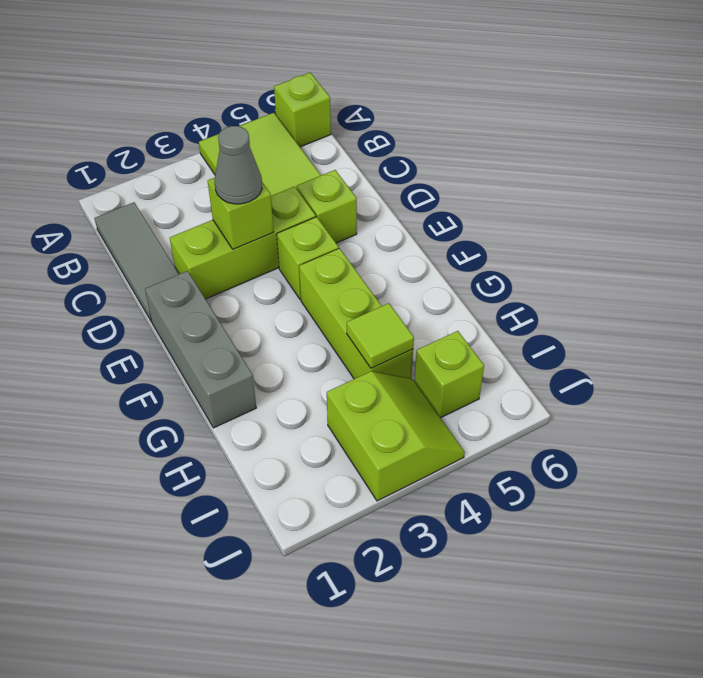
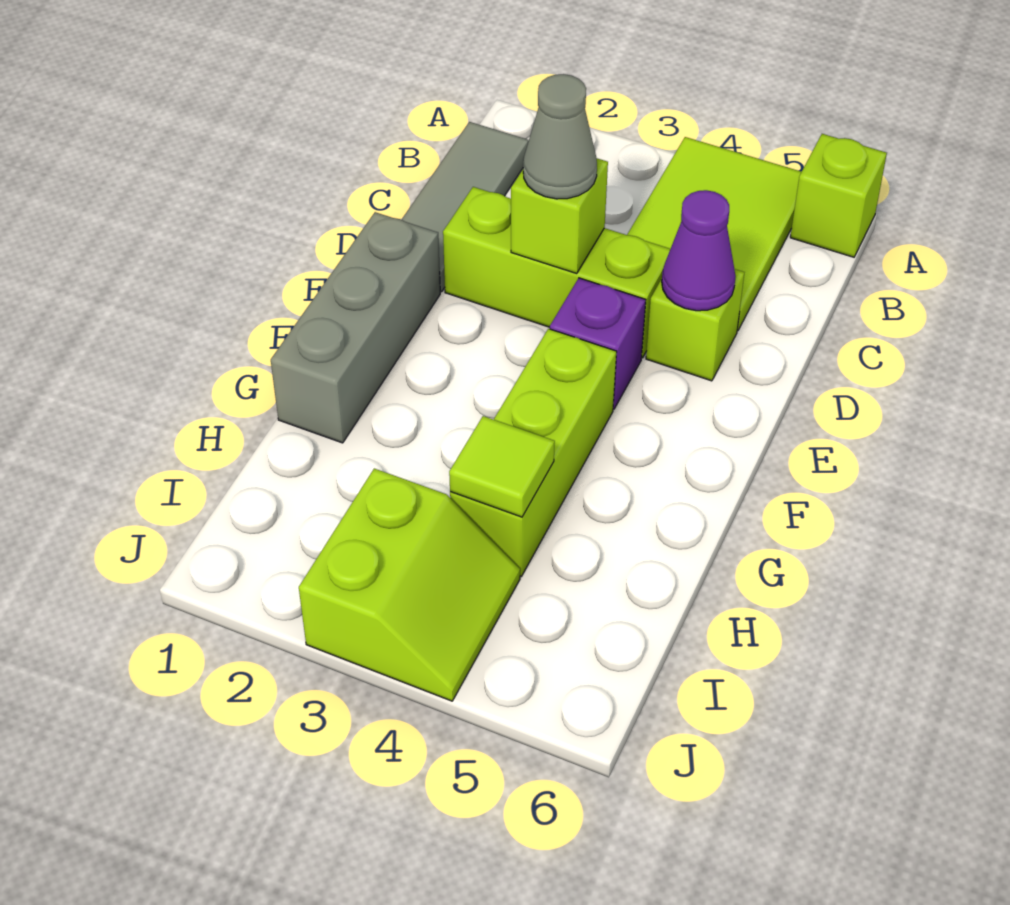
none -> purple 1x1 cone [662,190,736,311]
lime 1x1 brick [277,217,339,299] -> purple 1x1 brick [550,278,646,409]
lime 1x1 brick [414,331,484,418] -> none

